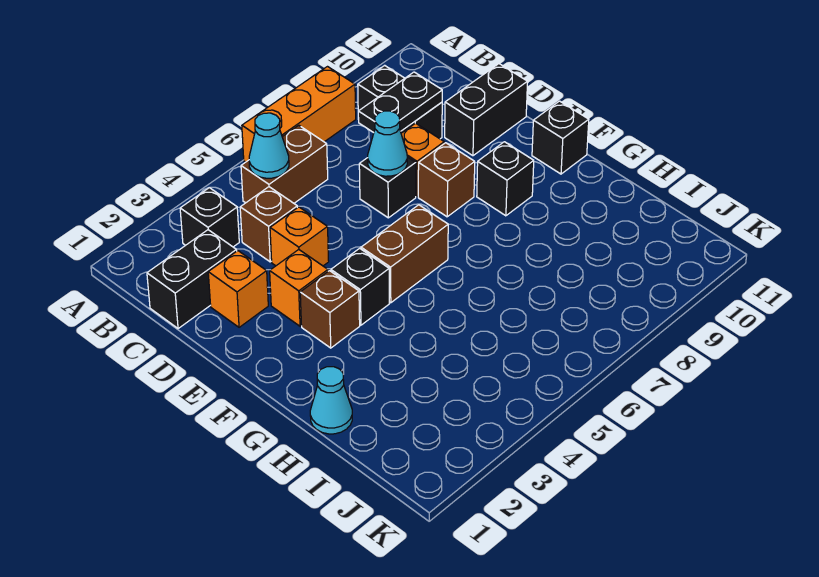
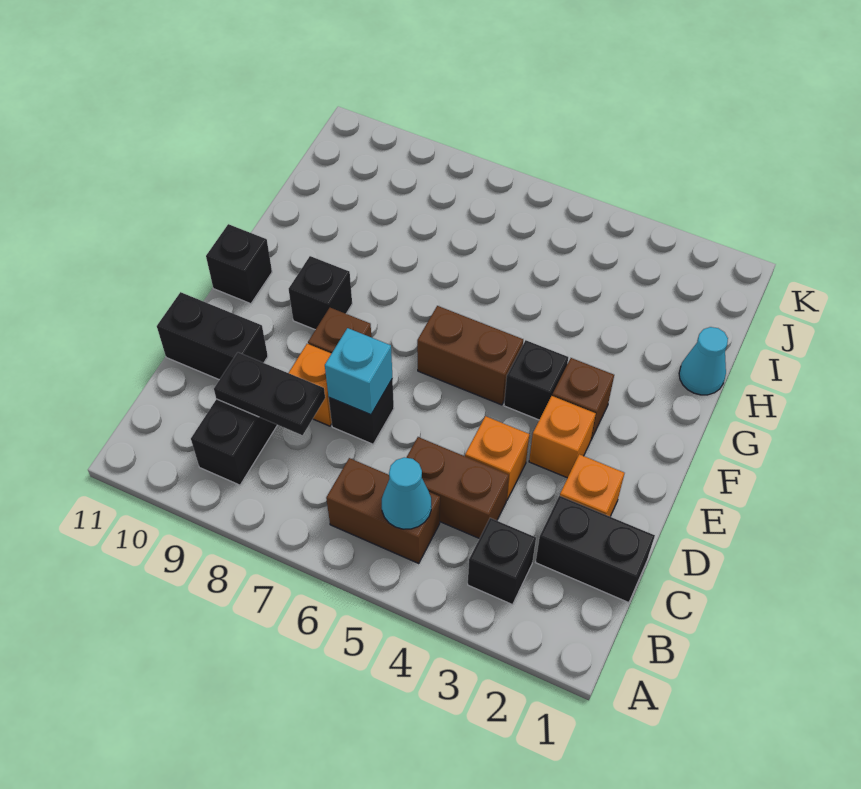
orange 1x3 brick [242,67,356,162] -> none
brown 1x1 brick [240,187,297,262] -> brown 1x2 brick [406,437,509,538]
cyan 1x1 cone [368,111,407,176] -> cyan 1x1 brick [325,328,392,415]

